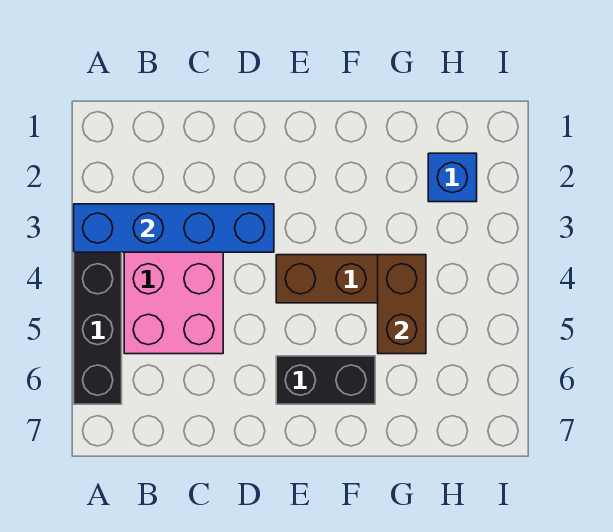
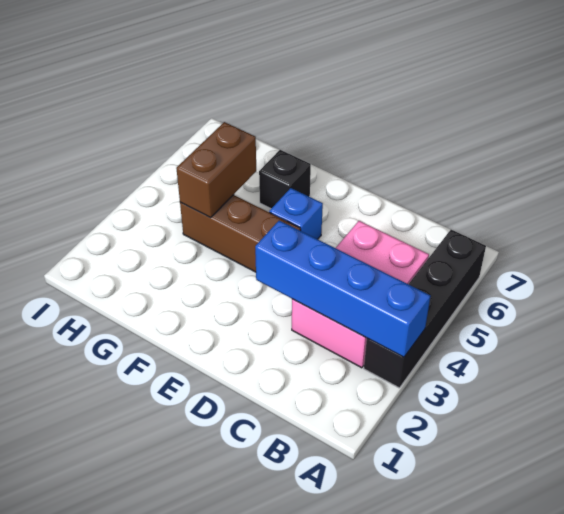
black 1x2 brick [276,356,375,404] -> black 1x1 brick [259,150,311,209]
blue 1x1 brick [428,153,477,202] -> blue 1x1 brick moved to [269,188,323,239]

